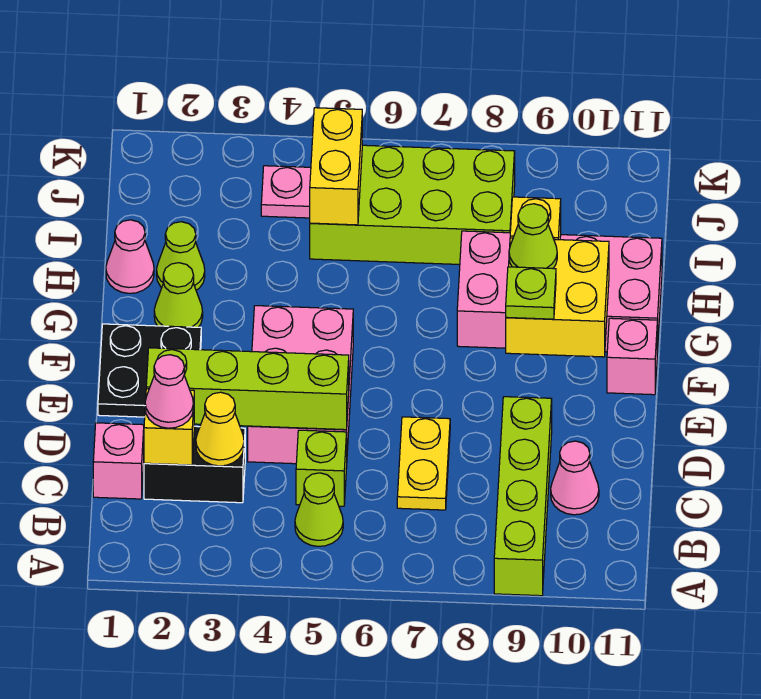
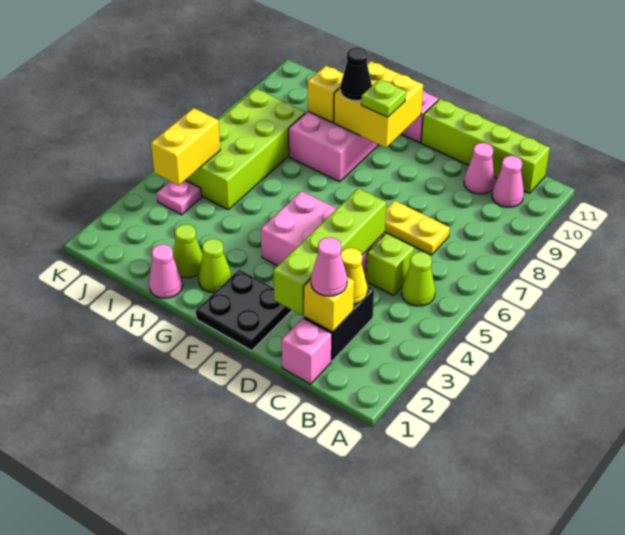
lime 1x4 brick [494,397,552,596] -> lime 1x4 brick moved to [421,99,550,193]
none -> pink 1x1 cone [492,156,524,207]
lime 1x1 cone [509,204,557,268] -> black 1x1 cone [340,47,372,101]
yellow 1x2 brick [310,108,362,225] -> yellow 1x2 brick turned to [151,108,220,185]

